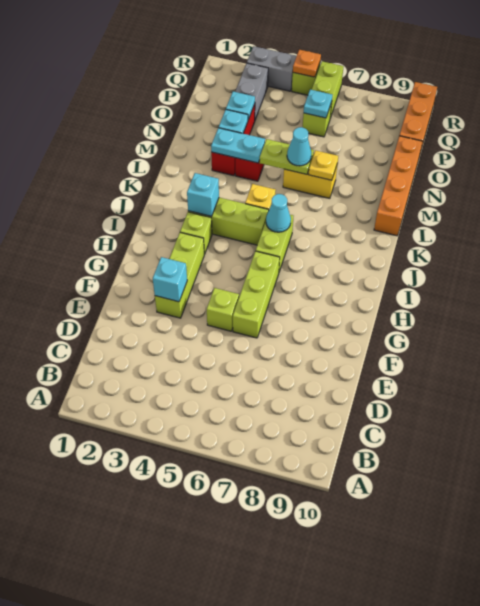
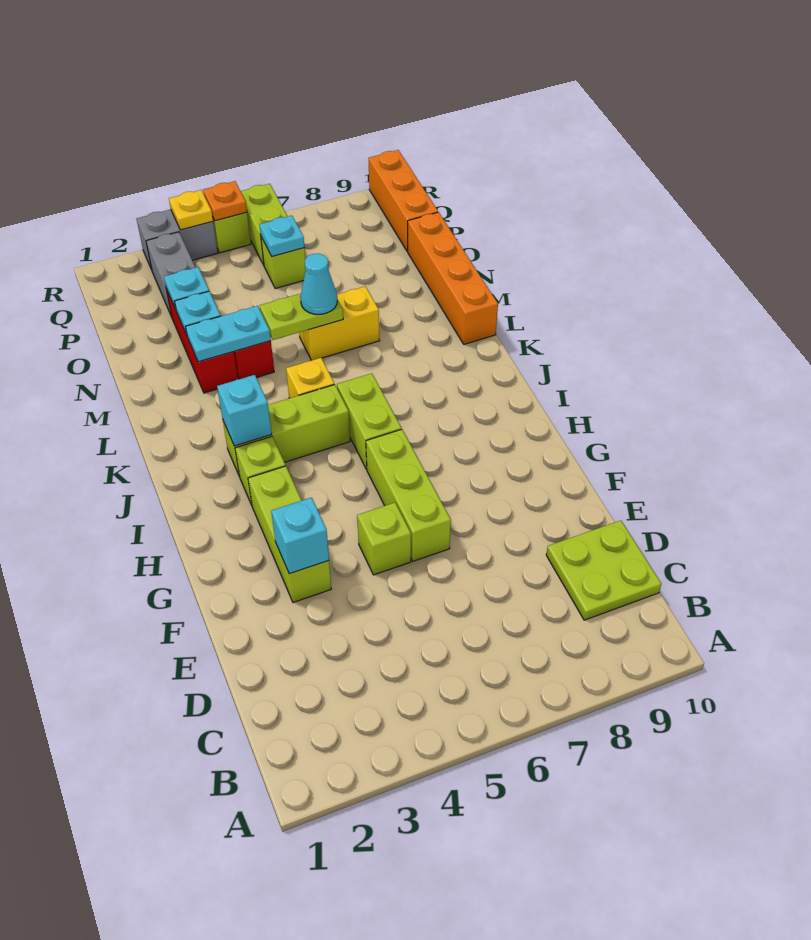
none -> lime 2x2 plate [546,521,661,620]
cyan 1x1 cone [266,194,291,232] -> none
yellow 1x1 plate [308,150,338,180] -> yellow 1x1 plate moved to [169,190,213,230]

